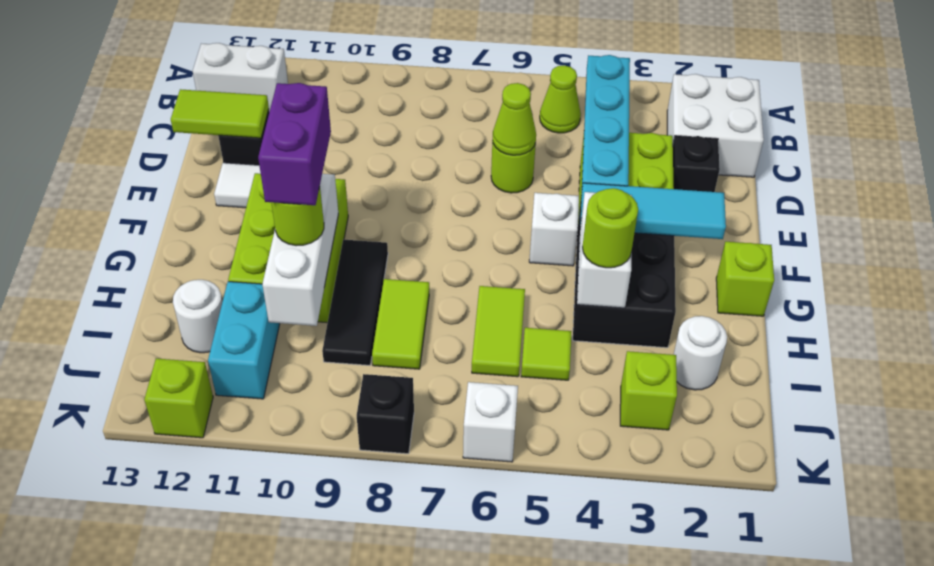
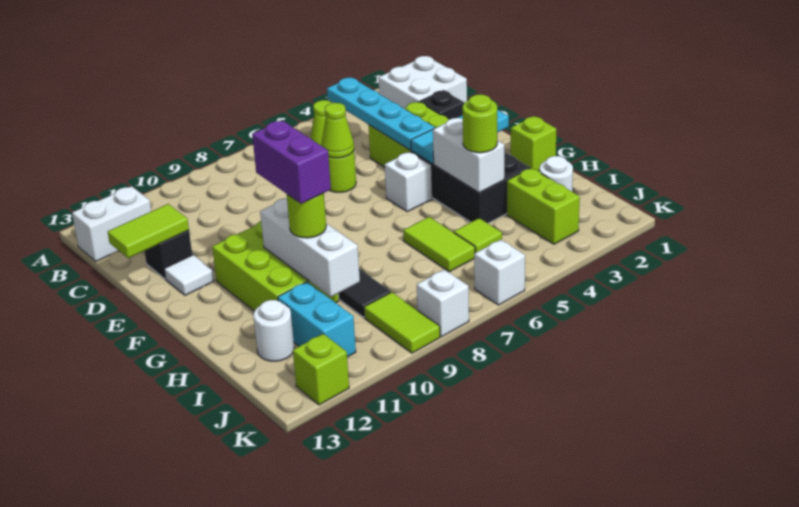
lime 1x2 tile [372,279,429,369] -> lime 1x2 tile moved to [364,292,440,353]
lime 1x1 brick [620,351,677,430] -> lime 1x2 brick [507,168,580,244]
black 1x1 brick [357,374,414,454] -> white 1x1 brick [417,269,469,337]

